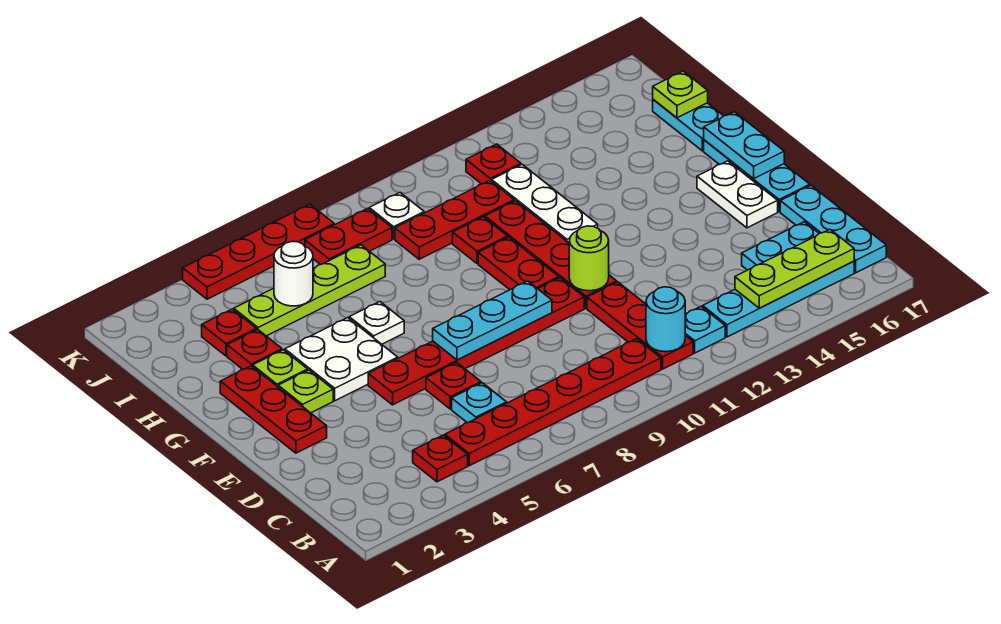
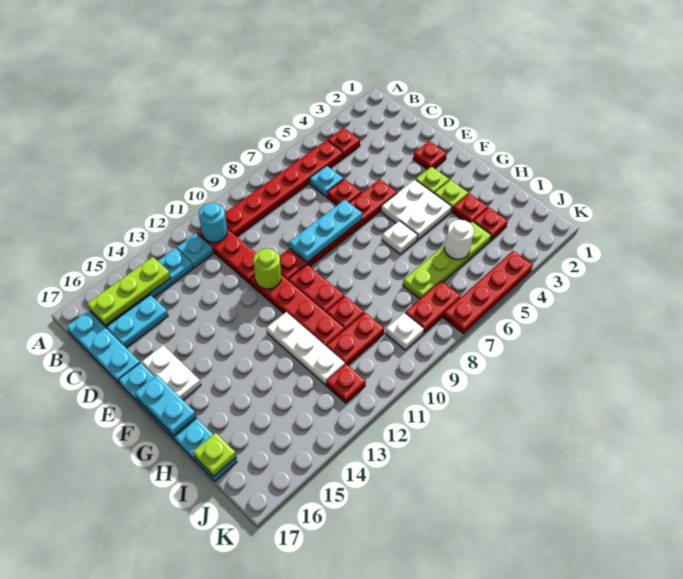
red 1x3 plate [220,366,327,453] -> red 1x1 plate [413,141,447,170]
red 1x3 plate [395,181,514,259] -> red 1x2 plate [326,313,384,365]

